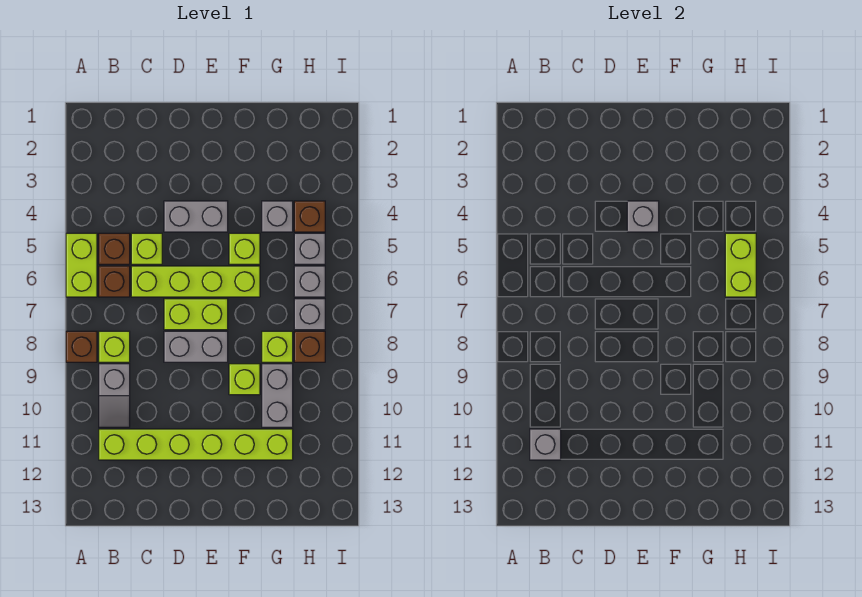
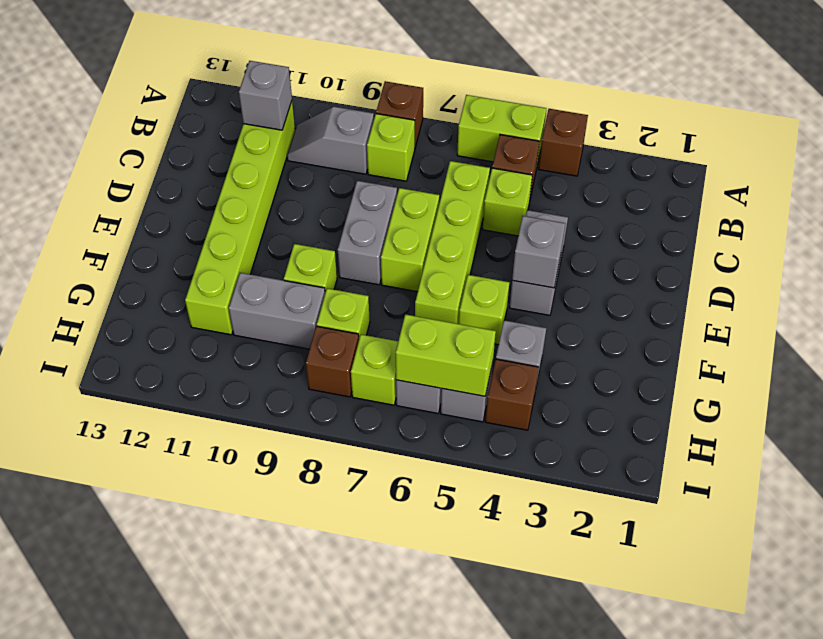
brown 1x1 brick [99,266,130,297] -> brown 1x1 brick moved to [539,109,588,176]
grey 1x1 brick [294,299,325,330] -> lime 1x1 brick [351,335,398,405]

